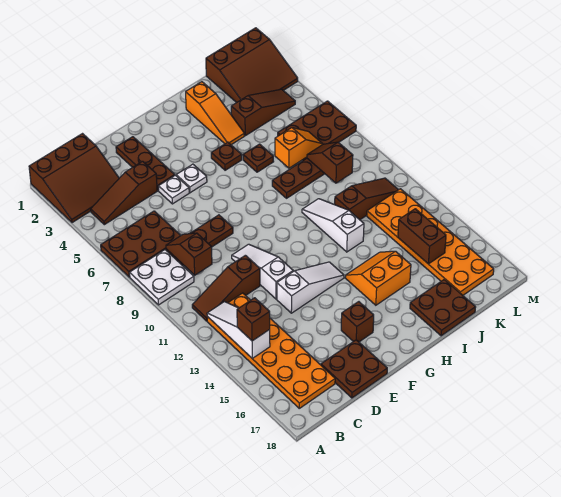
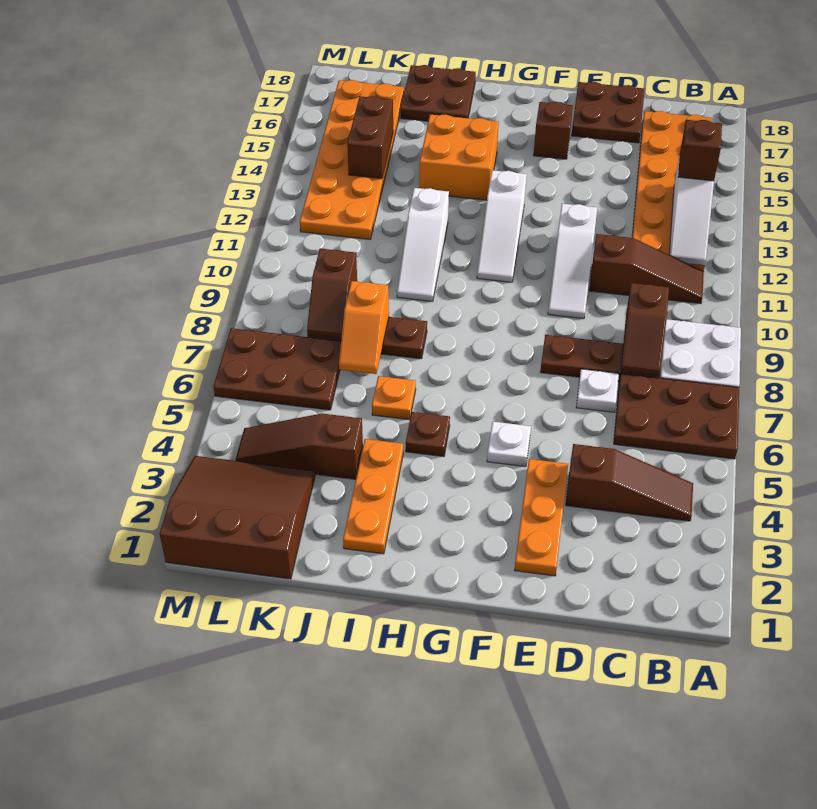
brown 3x3 slope [29,134,119,223] -> none
brown 1x3 plate [116,137,175,191] -> orange 1x3 plate [515,459,568,576]
white 1x1 plate [159,175,189,204] -> white 1x1 plate moved to [576,369,619,412]
white 1x3 slope [277,262,344,313] -> white 1x3 slope turned to [477,170,527,282]
orange 2x2 slope [345,251,411,305] -> orange 2x2 brick [419,115,499,200]
orange 1x3 slope [186,82,244,145] -> orange 1x3 plate [343,439,403,554]
brown 1x1 plate [243,144,274,172] -> orange 1x1 plate [372,376,416,420]
orange 1x2 slope [275,128,323,168] -> orange 1x2 slope turned to [339,281,389,374]
brown 1x3 slope [335,178,398,220] -> none

